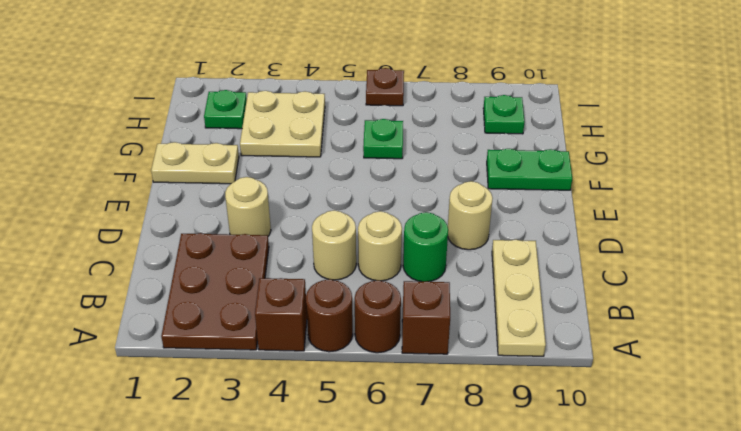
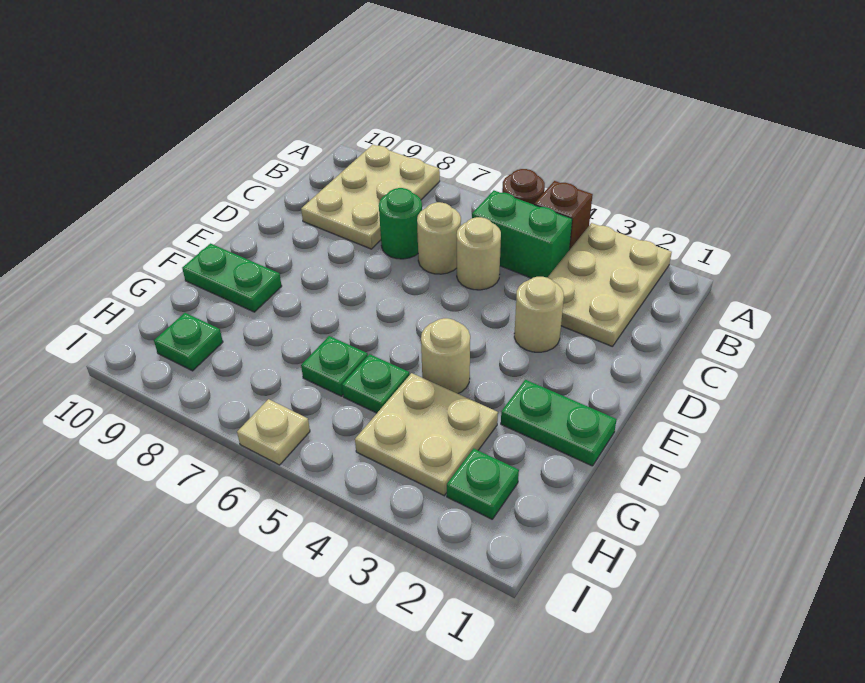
brown 2x3 plate [161,233,269,350] -> tan 2x3 plate [547,223,672,347]
brown 1x1 round brick [355,280,401,353] -> none
brown 1x1 brick [402,281,450,354] -> none
tan 1x3 plate [492,240,546,356] -> tan 2x3 plate [301,145,440,249]
none -> green 1x2 brick [472,191,572,278]
tan 1x1 round brick [448,181,493,250] -> tan 1x1 round brick moved to [421,318,470,394]
tan 1x2 plate [151,142,239,184] -> green 1x2 plate [501,380,617,466]
none -> green 1x1 plate [342,354,410,413]
brown 1x1 plate [366,68,404,106] -> tan 1x1 plate [237,399,310,465]

